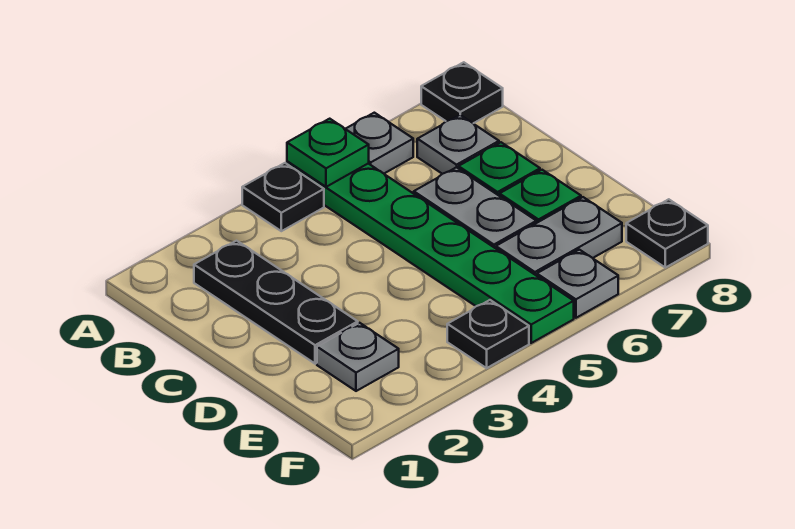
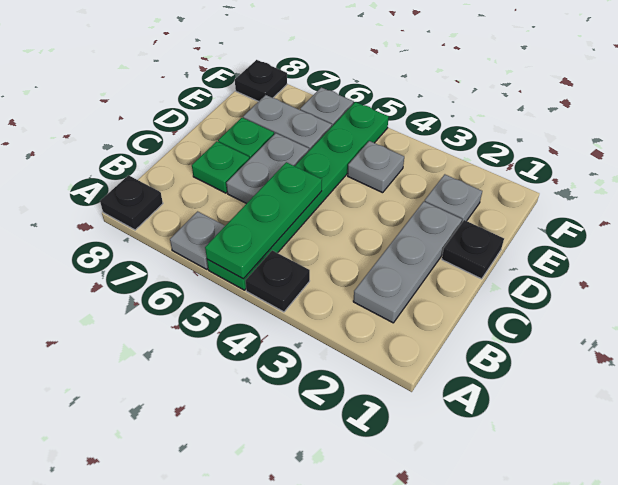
green 1x1 plate [287,119,369,187] -> green 1x3 plate [205,162,322,279]
black 1x3 plate [194,241,358,364] -> grey 1x3 plate [353,201,462,323]
grey 1x1 plate [417,115,499,174] -> grey 1x1 plate moved to [348,141,404,193]
black 1x1 plate [447,300,529,368] -> black 1x1 plate moved to [442,220,504,279]

